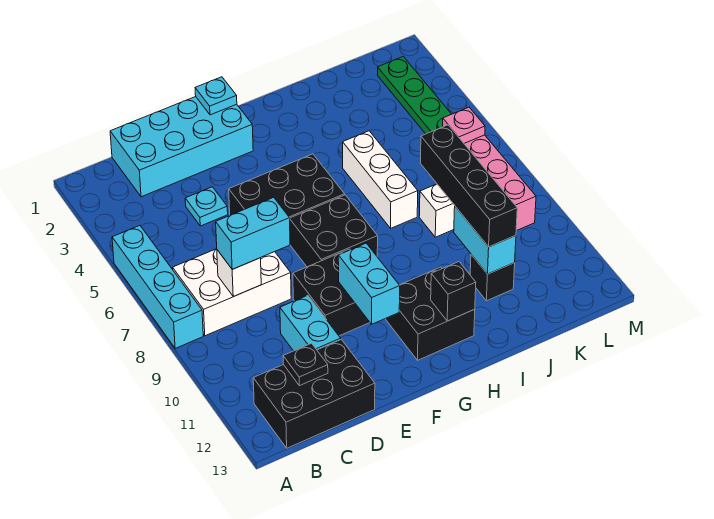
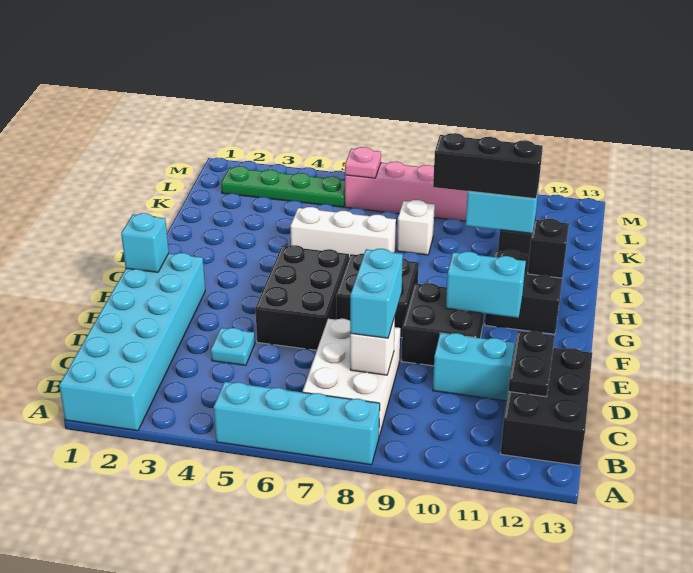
cyan 2x4 brick [110,97,253,197] -> cyan 2x6 brick [59,253,205,431]
black 1x1 plate [283,343,328,386] -> black 1x2 plate [508,331,555,397]
cyan 1x1 plate [195,77,237,115] -> cyan 1x1 brick [121,213,169,272]
black 1x4 brick [420,125,517,247] -> black 1x3 brick [433,133,543,199]

